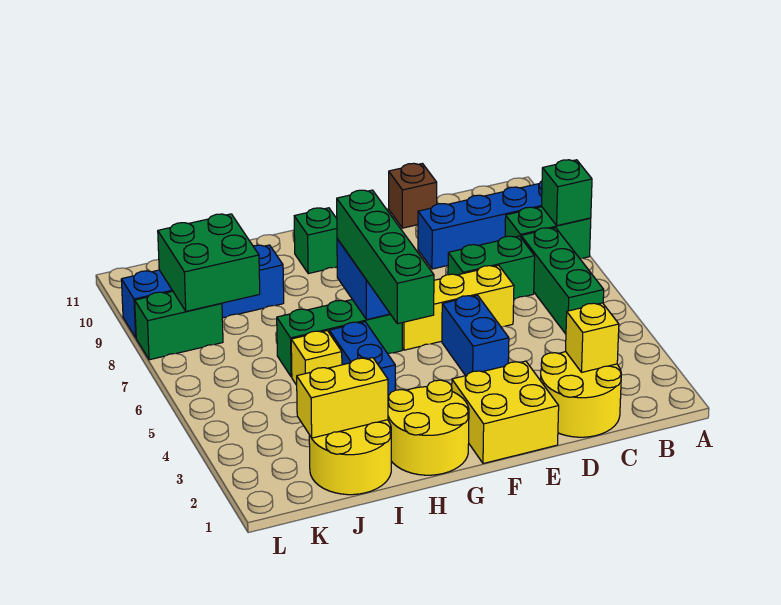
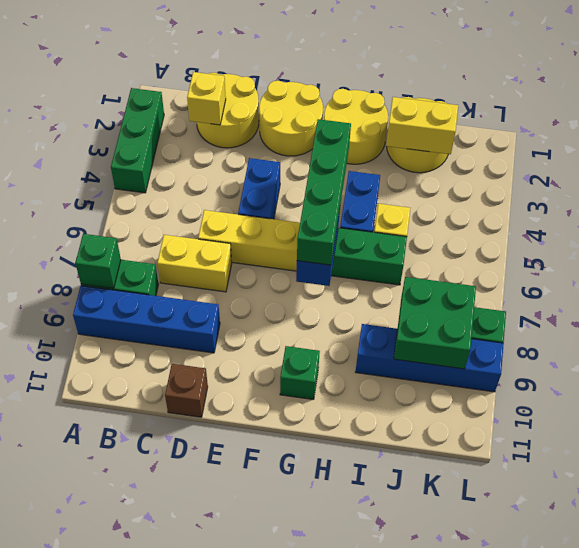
green 1x3 brick [521,228,604,334] -> green 1x3 brick moved to [111,88,164,193]
green 1x2 brick [448,236,535,299] -> yellow 1x2 brick [157,235,232,292]
yellow 2x2 brick [452,361,559,464] -> yellow 2x2 round brick [259,81,323,156]

